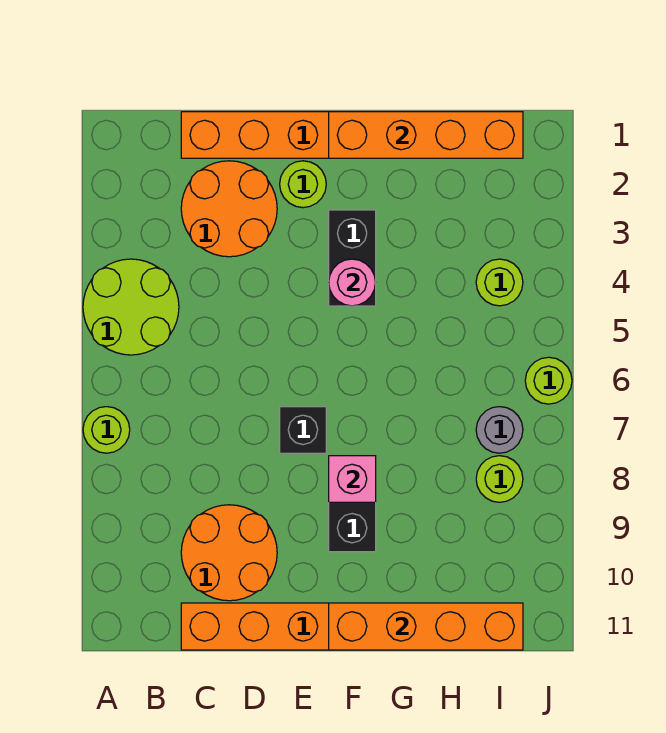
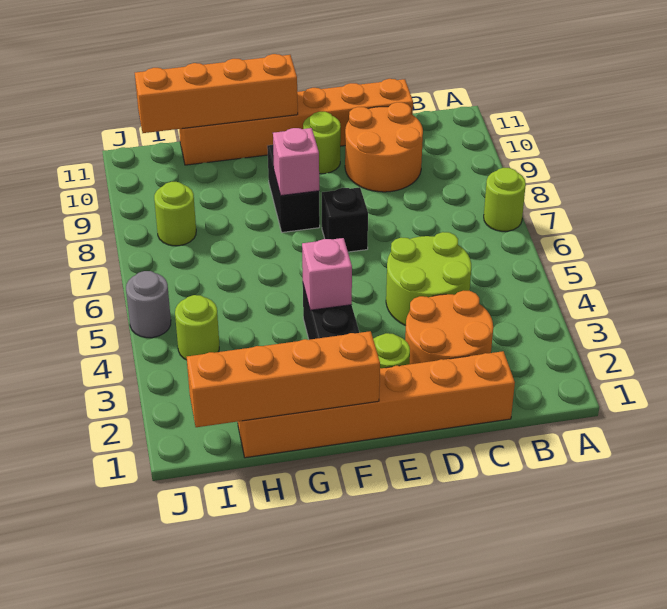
lime 2x2 round brick [83,259,179,355] -> lime 2x2 round brick moved to [386,232,471,326]
pink 1x1 round brick [329,259,376,306] -> pink 1x1 brick [302,238,352,310]
grey 1x1 round brick [476,407,523,453] -> grey 1x1 round brick moved to [126,271,171,338]
lime 1x1 round brick [525,357,572,404] -> lime 1x1 round brick moved to [303,112,341,174]

